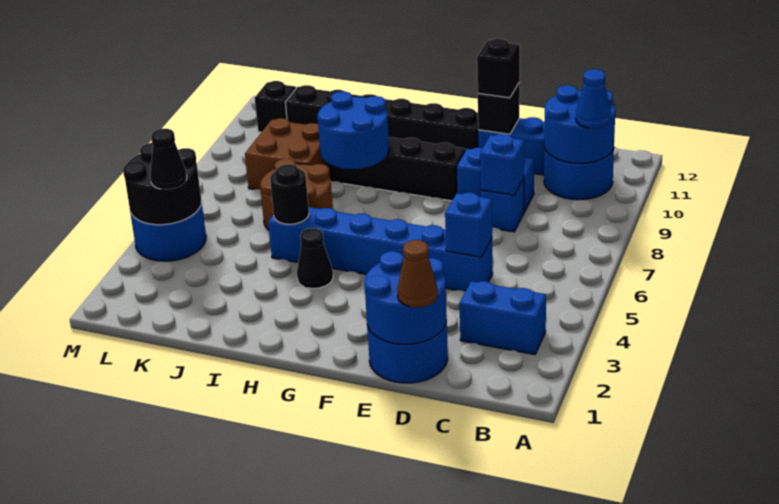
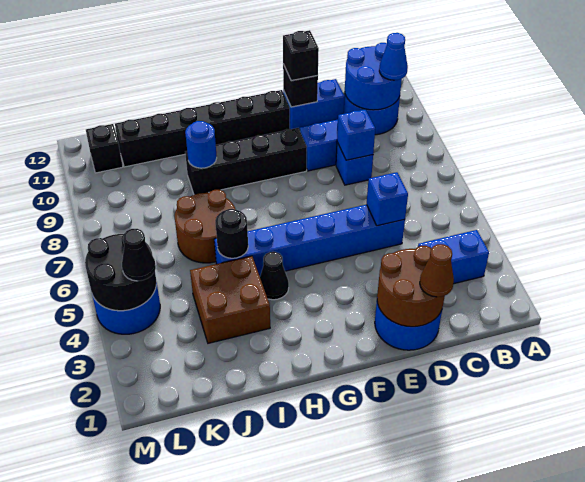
blue 2x2 round brick [364,251,447,345] -> brown 2x2 round brick [377,246,445,327]
blue 2x2 round brick [318,92,389,169] -> blue 1x1 round brick [185,121,217,168]
brown 2x2 brick [245,118,325,189] -> brown 2x2 brick moved to [190,256,270,343]

